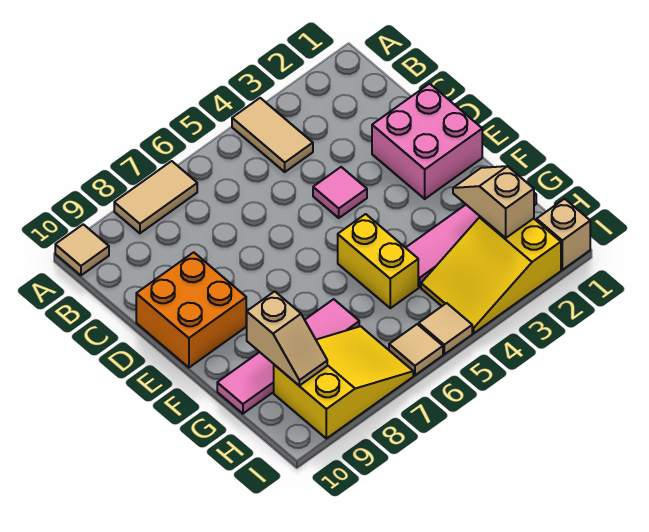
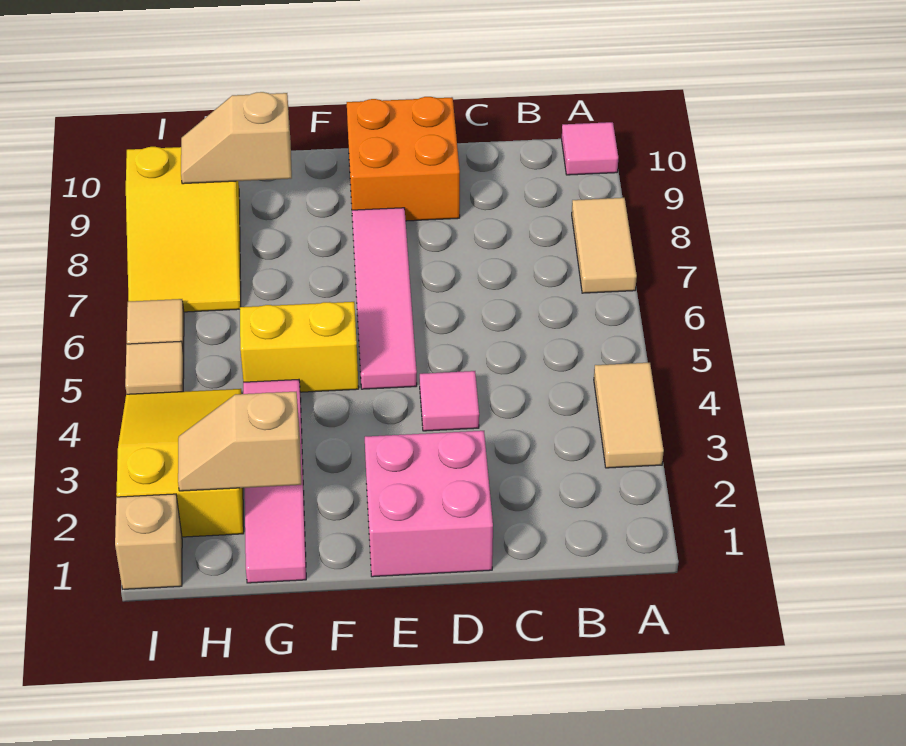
tan 1x2 tile [232,98,313,172] -> tan 1x2 tile turned to [594,363,664,468]
tan 1x1 tile [55,224,109,275] -> pink 1x1 tile [562,122,618,175]
tan 1x2 slope [453,166,534,238] -> tan 1x2 slope turned to [178,392,301,491]
pink 1x4 tile [217,299,359,414] -> pink 1x4 tile moved to [352,208,417,389]

